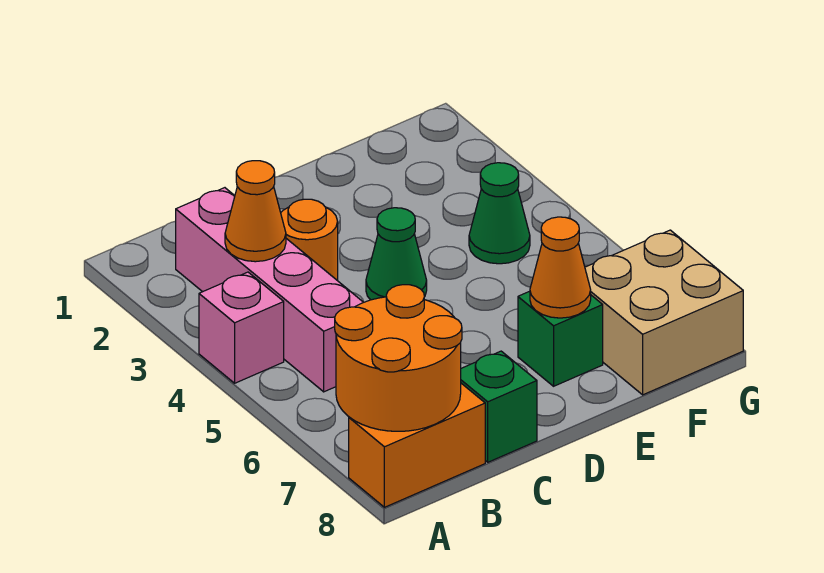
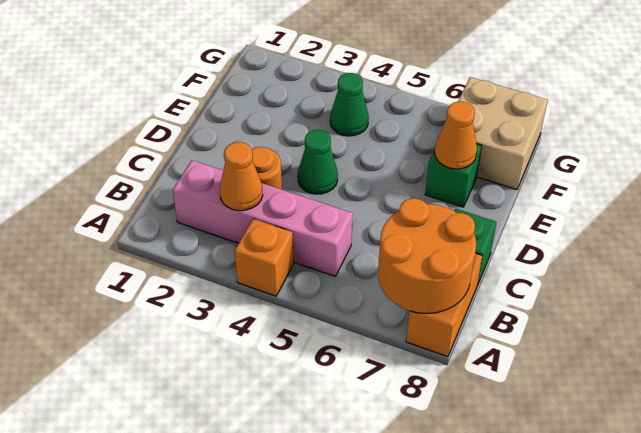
pink 1x1 brick [199,272,284,383] -> orange 1x1 brick [234,219,294,296]

